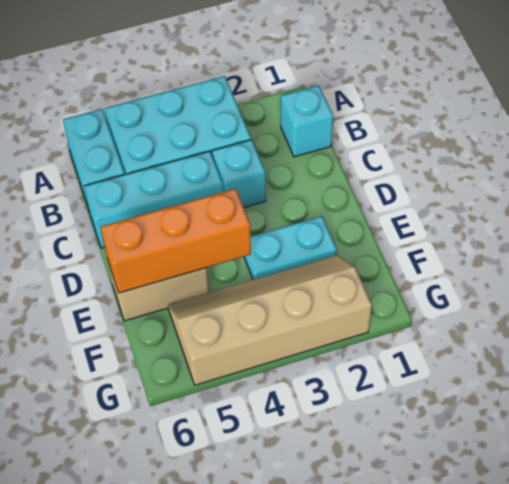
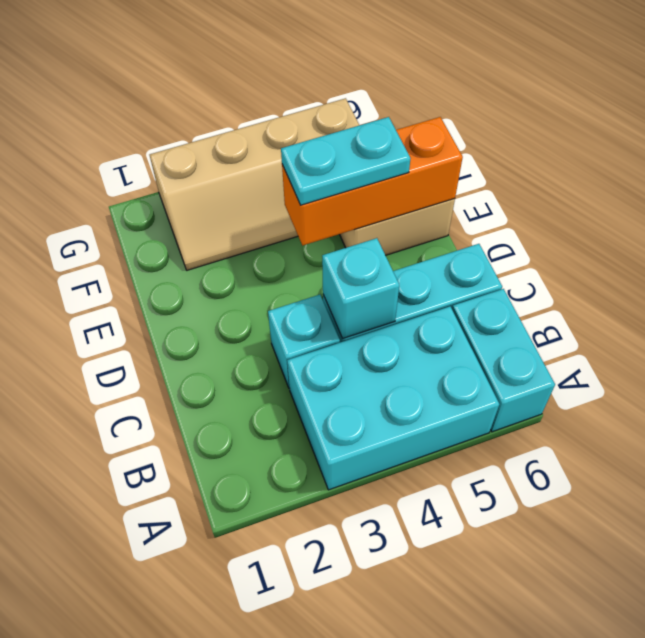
cyan 1x1 brick [281,85,333,157] -> cyan 1x1 brick moved to [322,238,399,339]
cyan 1x2 plate [244,216,337,280] -> cyan 1x2 plate moved to [281,117,411,205]

